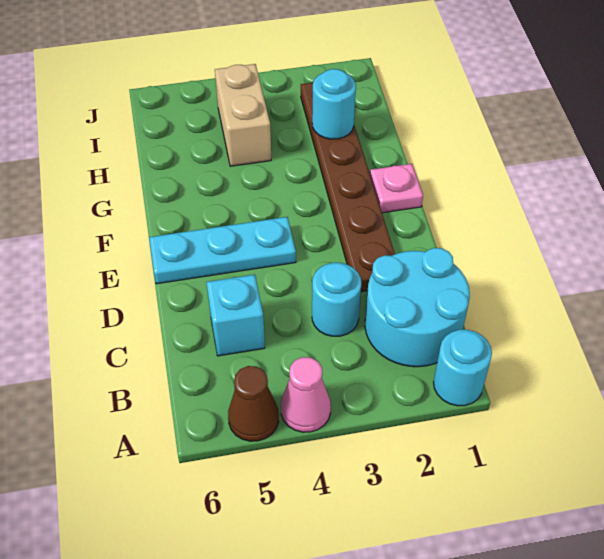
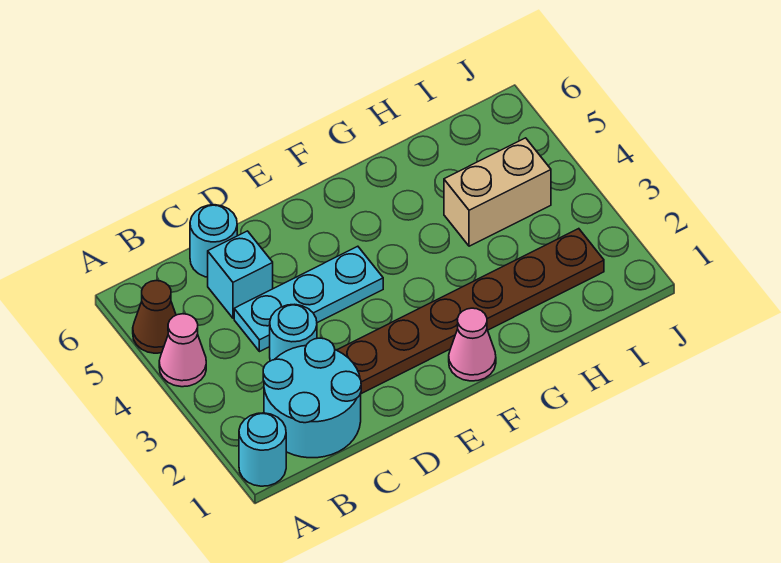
cyan 1x3 plate [149,217,296,284] -> cyan 1x3 plate turned to [234,246,383,352]
pink 1x1 plate [370,164,423,213] -> pink 1x1 cone [449,308,496,381]
cyan 1x1 round brick [312,69,356,139] -> cyan 1x1 round brick moved to [190,205,237,277]

